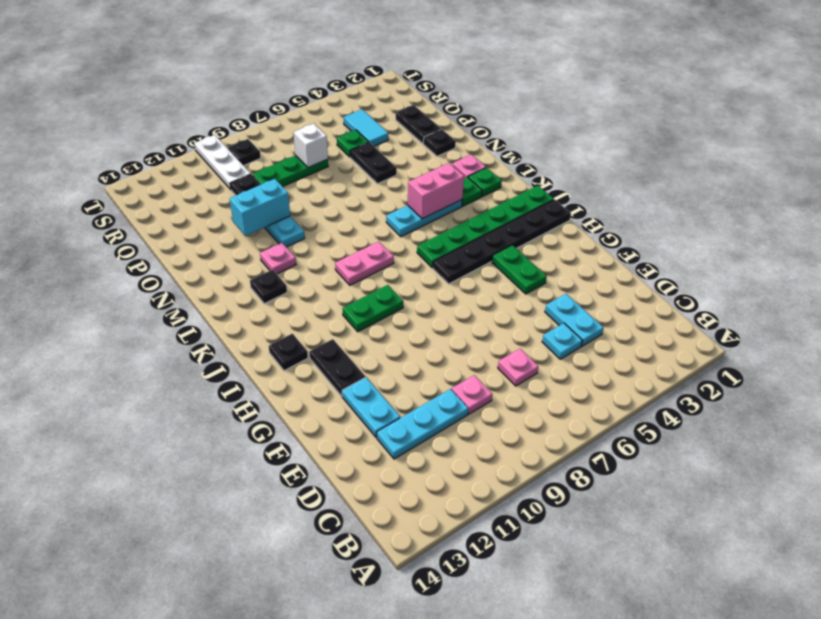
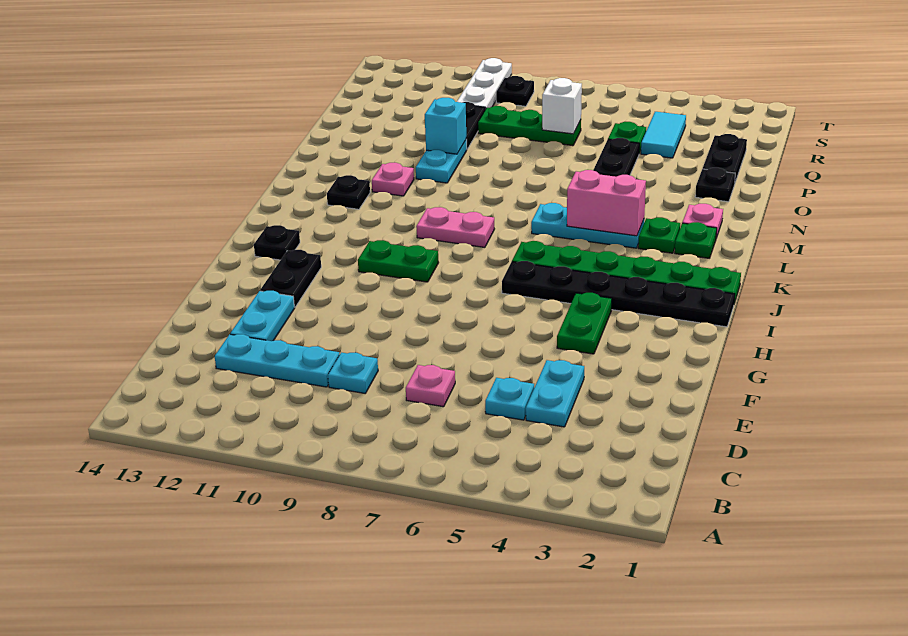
pink 1x1 plate [452,375,492,414] -> cyan 1x1 plate [328,353,378,393]
cyan 1x2 brick [230,179,290,236] -> cyan 1x1 brick [425,98,466,154]

